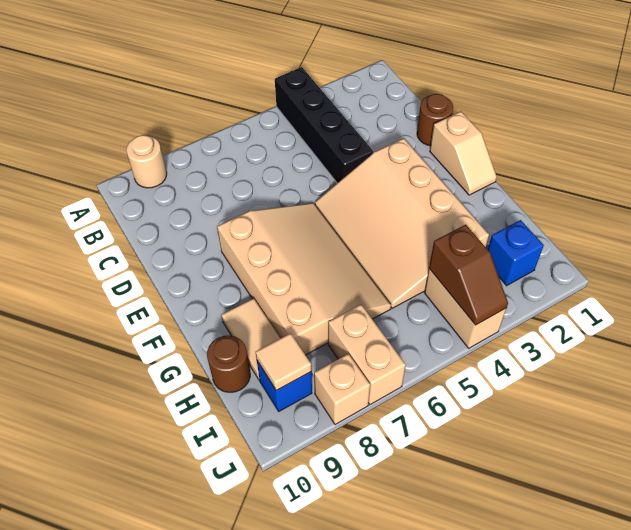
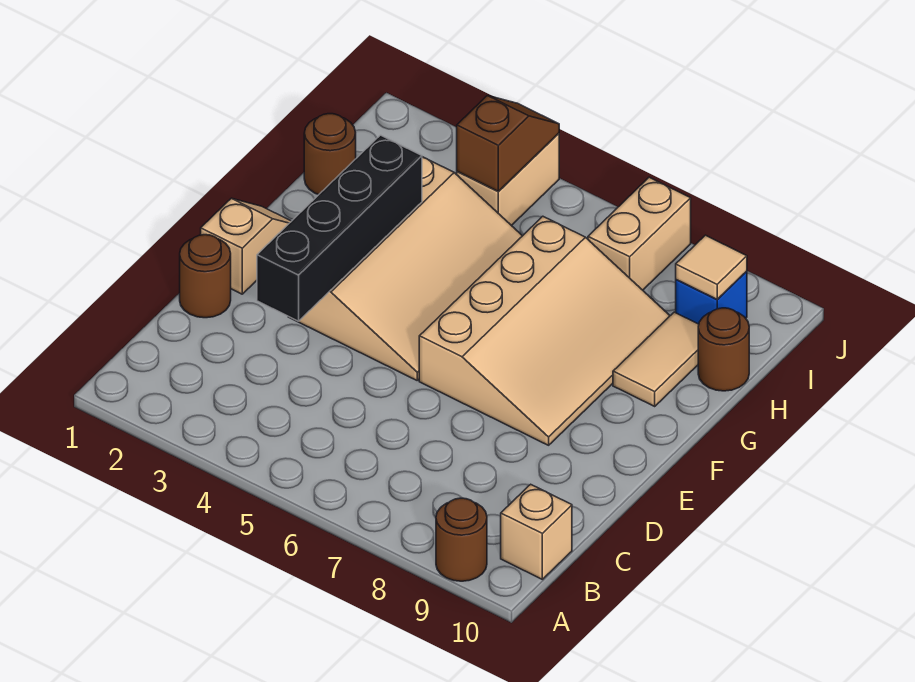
black 1x4 brick [275,67,373,183] -> black 1x4 brick moved to [257,135,422,321]
tan 1x1 round brick [126,135,167,188] -> brown 1x1 round brick [436,498,487,581]
tan 3x4 slope [217,203,391,355] -> tan 3x4 slope turned to [419,216,670,445]
none -> brown 1x1 round brick [304,114,356,195]
blue 1x1 brick [488,220,544,286] -> none
tan 1x1 brick [314,354,370,425] -> tan 1x1 brick moved to [501,484,572,579]

